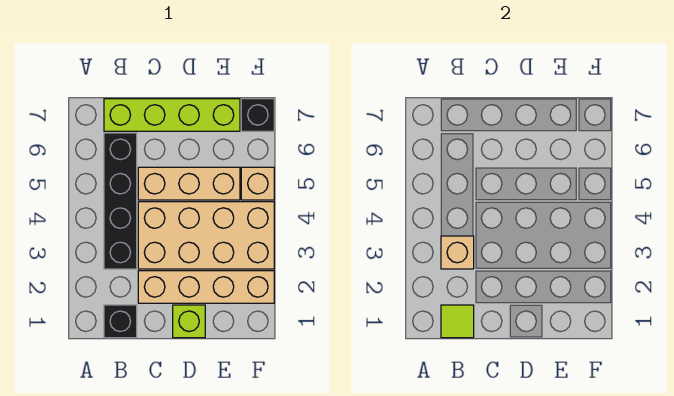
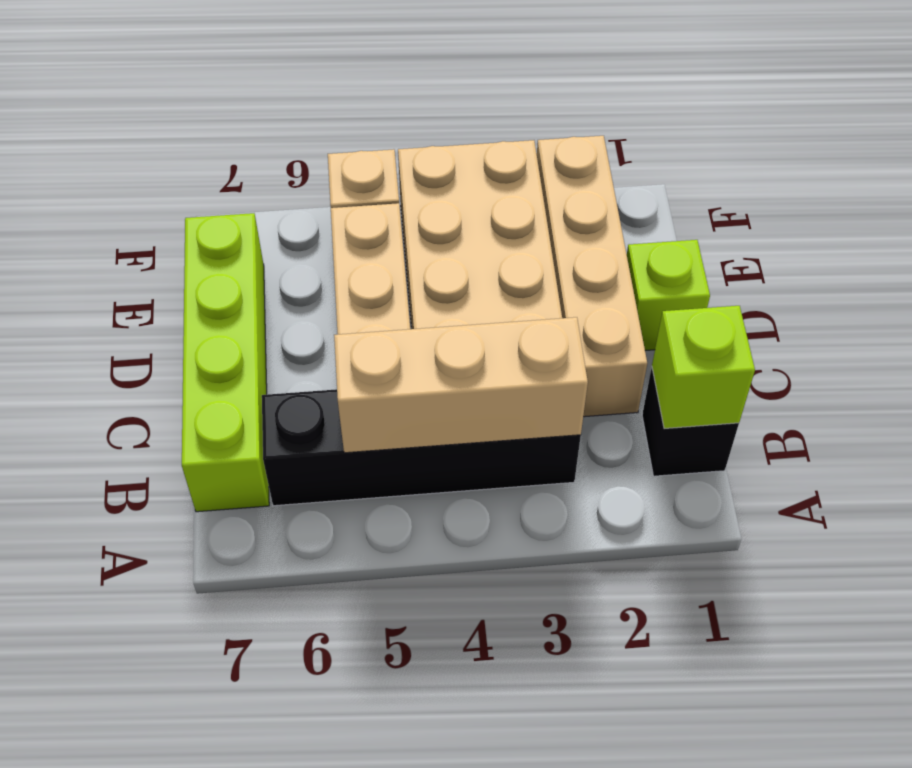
lime 1x1 tile [441,305,474,338] -> lime 1x1 brick [652,306,755,429]
tan 1x1 brick [441,236,474,269] -> tan 1x3 brick [334,317,588,453]
black 1x1 brick [241,99,274,131] -> none

